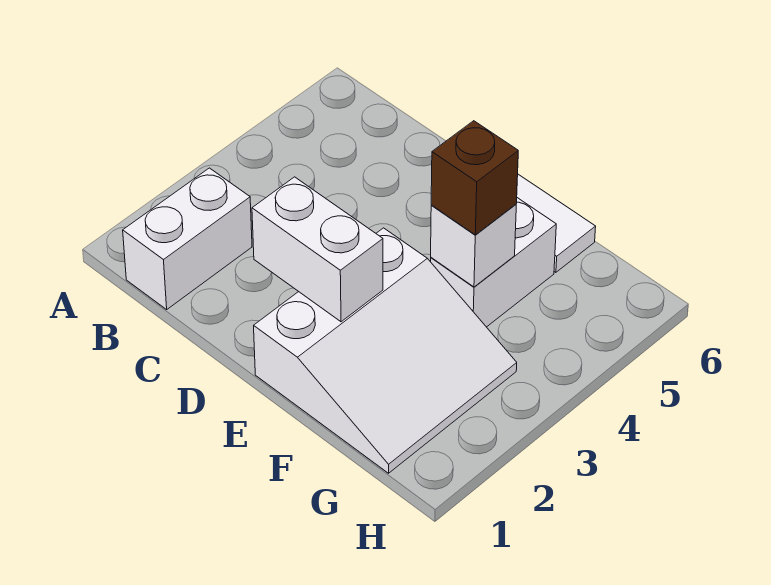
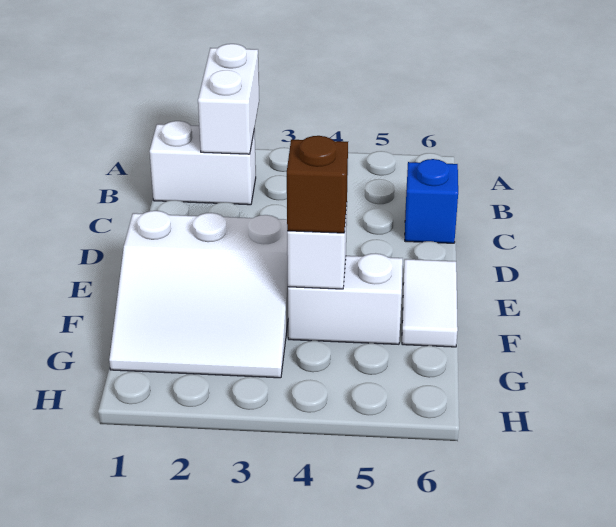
none -> blue 1x1 brick [405,159,458,243]
white 1x2 brick [252,177,383,322] -> white 1x2 brick moved to [198,44,259,154]

